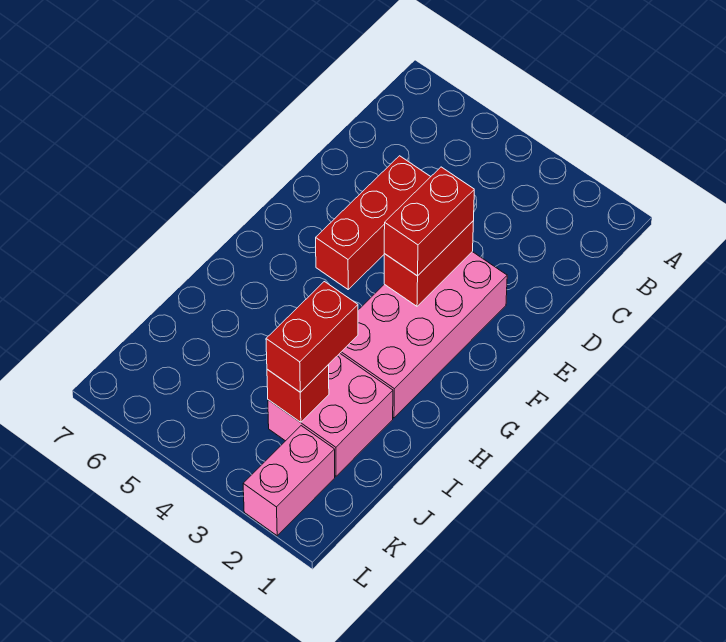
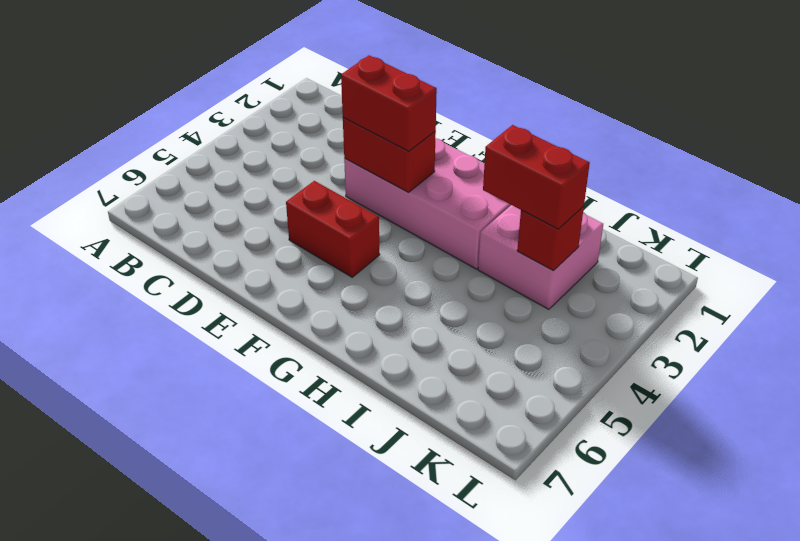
red 1x3 brick [316,156,431,289] -> red 1x2 brick [286,181,380,277]
pink 1x2 brick [243,426,335,536] -> none

